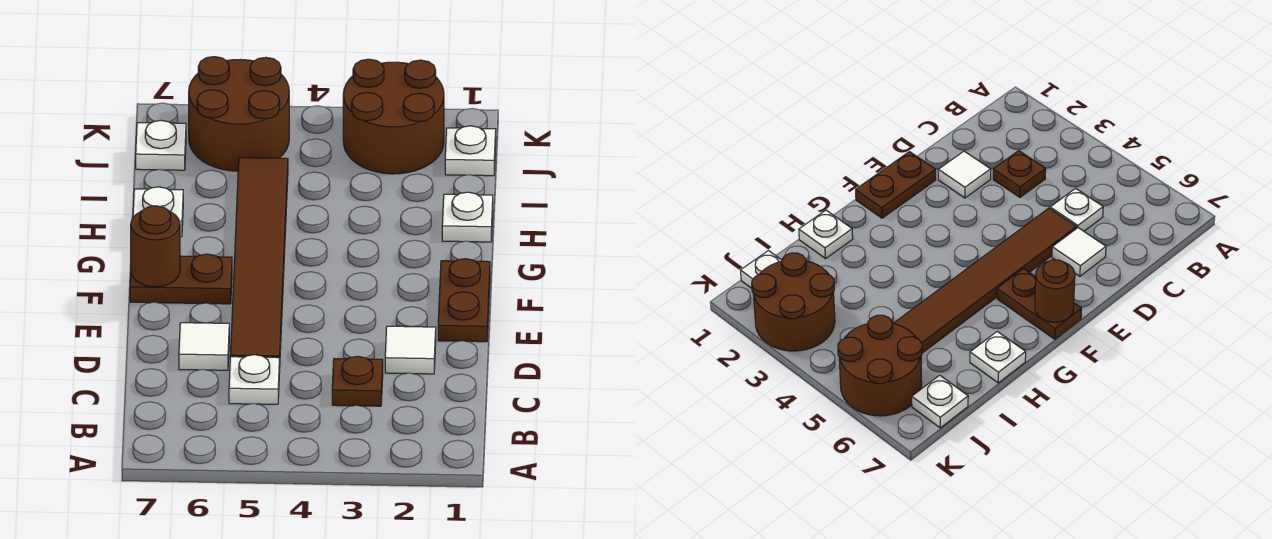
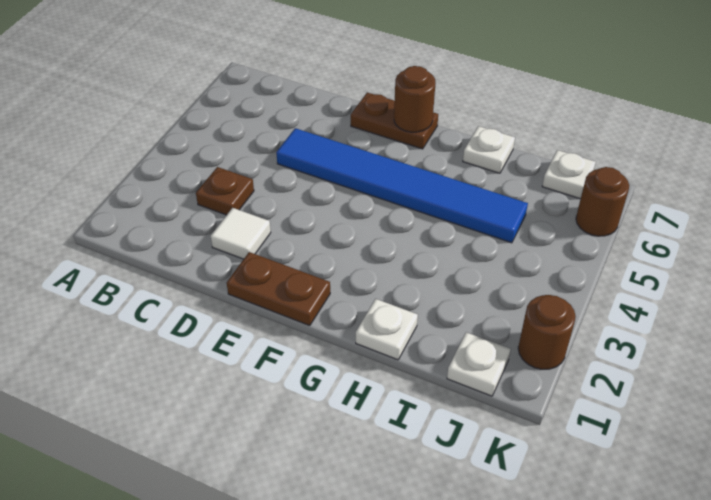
white 1x1 plate [229,355,280,404] -> none
brown 1x6 tile [230,158,288,358] -> blue 1x6 tile [276,128,528,243]
white 1x1 tile [179,323,229,370] -> none
brown 1x2 plate [130,254,232,304] -> brown 1x2 plate turned to [351,92,438,149]
brown 2x2 round brick [343,59,444,174] -> brown 1x1 round brick [518,295,576,369]
brown 2x2 round brick [189,57,289,171] -> brown 1x1 round brick [576,167,629,236]

